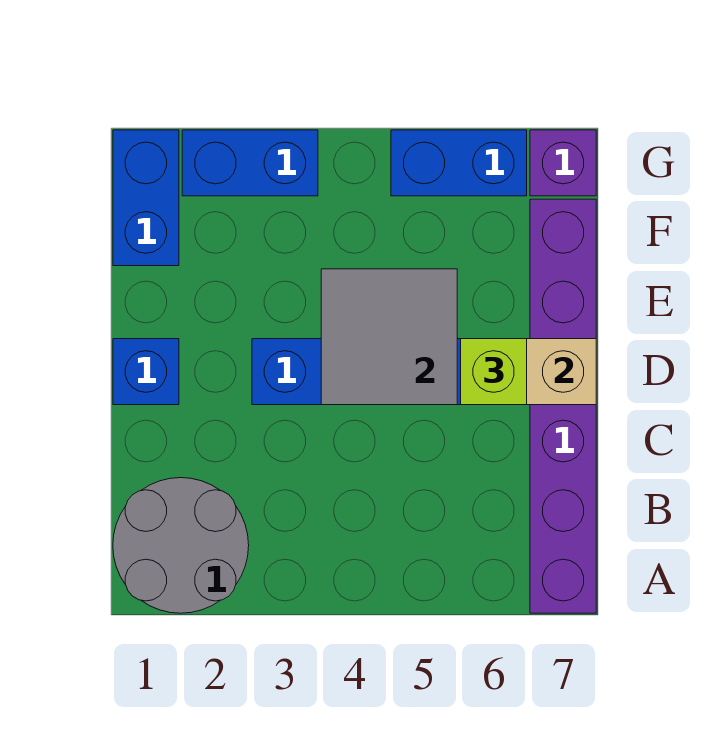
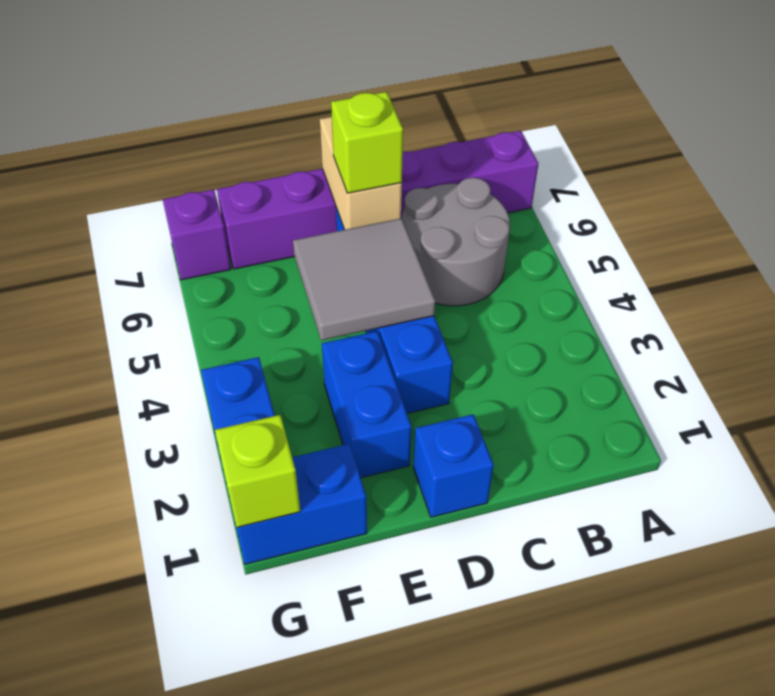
grey 2x2 round brick [113,478,249,613] -> grey 2x2 round brick moved to [402,178,510,306]
none -> lime 1x1 brick [215,415,300,528]
blue 1x2 brick [391,130,527,196] -> blue 1x2 brick moved to [322,331,411,478]

